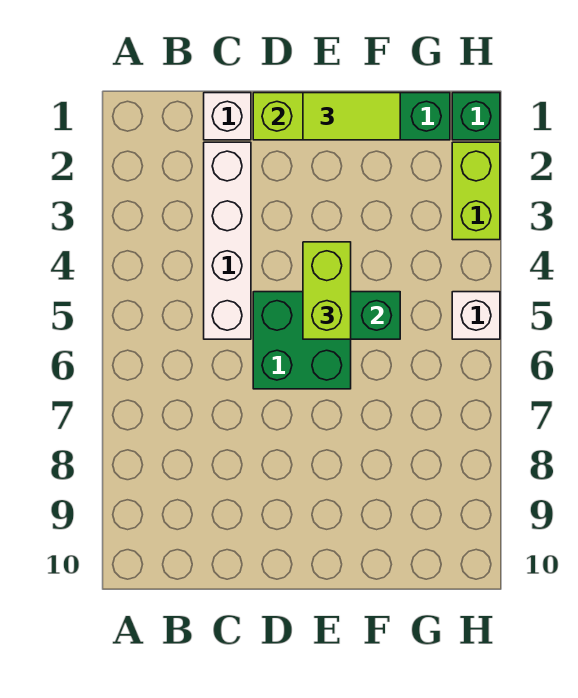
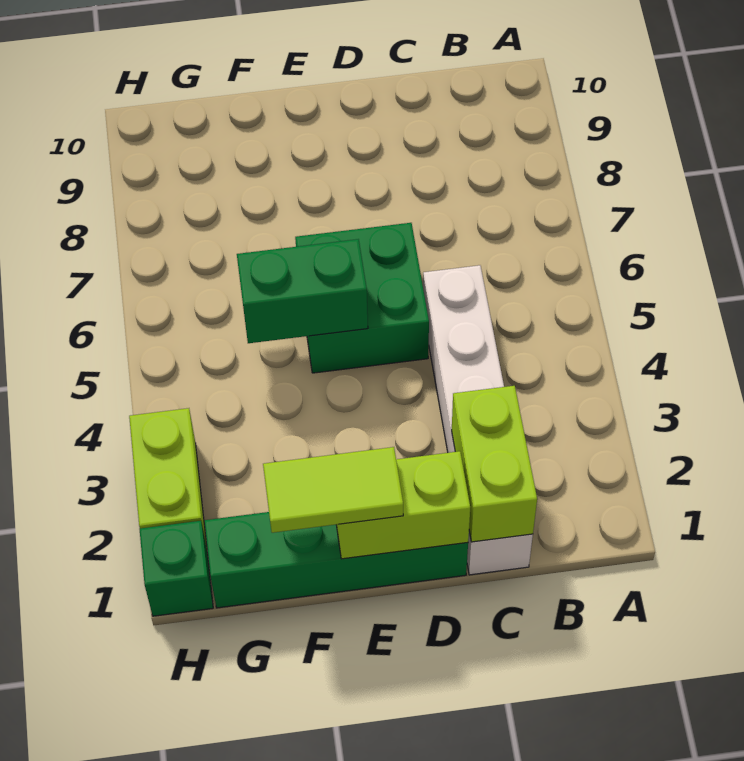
lime 1x2 brick [303,242,351,339] -> lime 1x2 brick moved to [452,386,537,542]
white 1x1 brick [452,292,500,339] -> none

